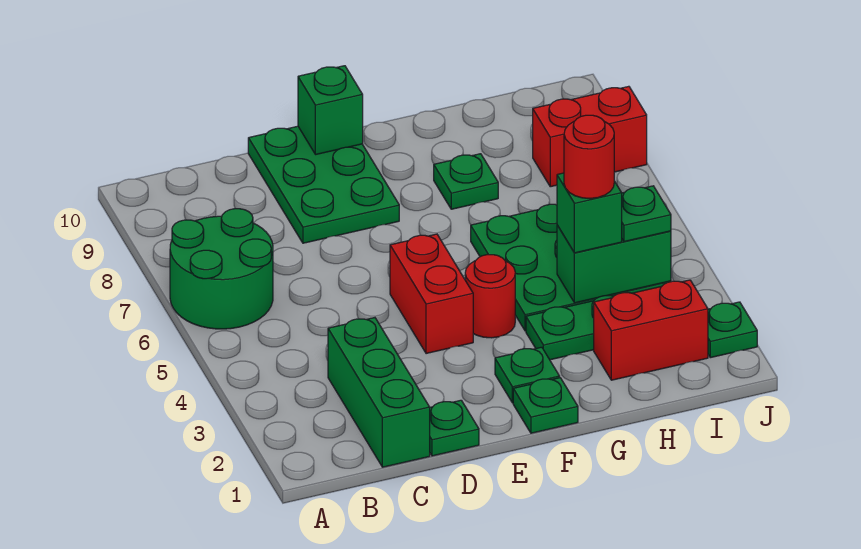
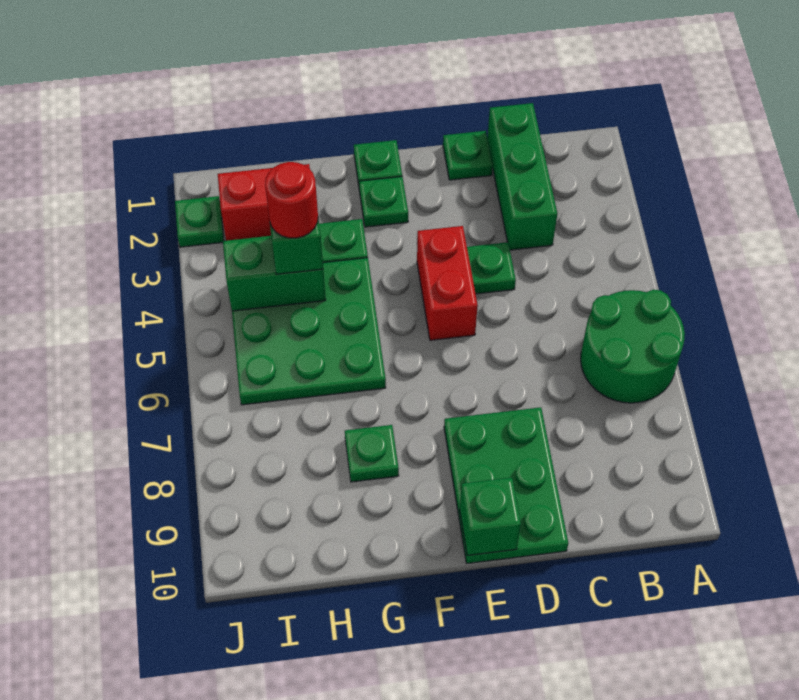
red 1x1 round brick [465,255,515,338] -> none
green 1x1 plate [622,186,671,242] -> green 1x1 plate moved to [467,242,516,294]
red 1x2 brick [533,86,647,187] -> none

